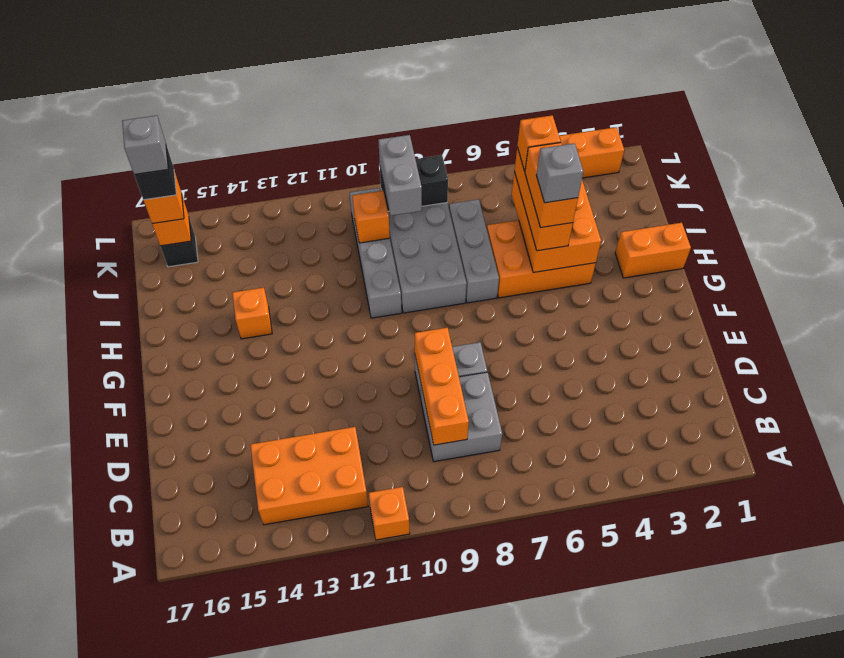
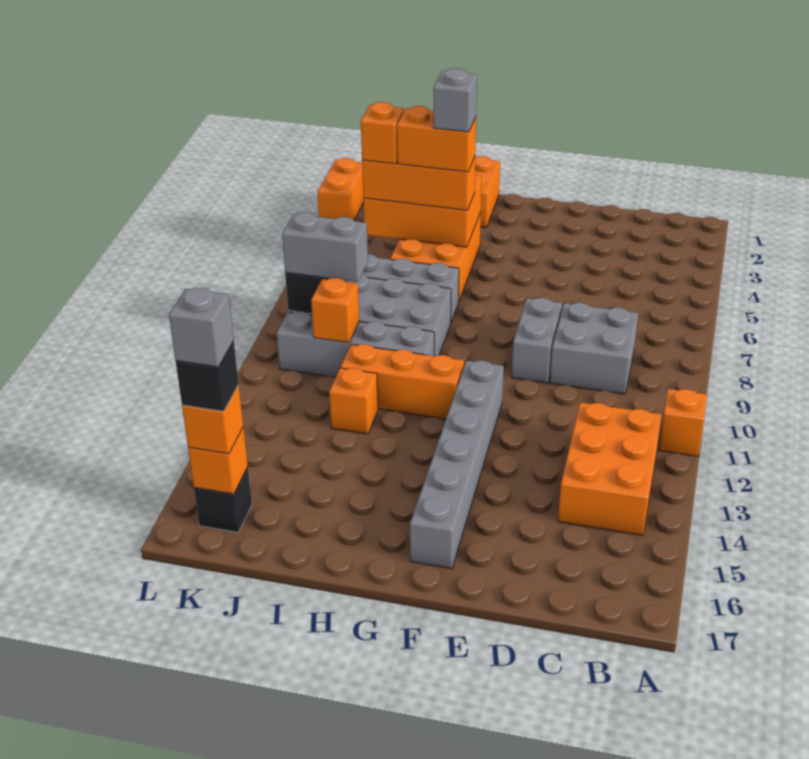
orange 1x3 brick [415,328,469,445] -> orange 1x3 brick moved to [341,344,464,419]
none -> grey 1x6 brick [410,361,504,569]
orange 1x1 brick [232,288,272,339] -> orange 1x1 brick moved to [329,368,378,434]

